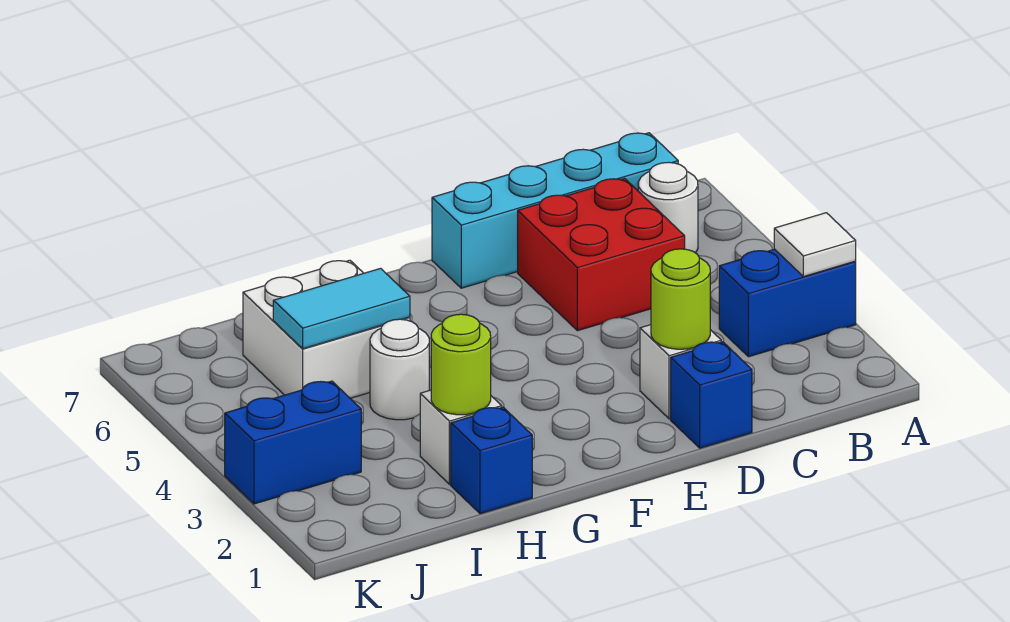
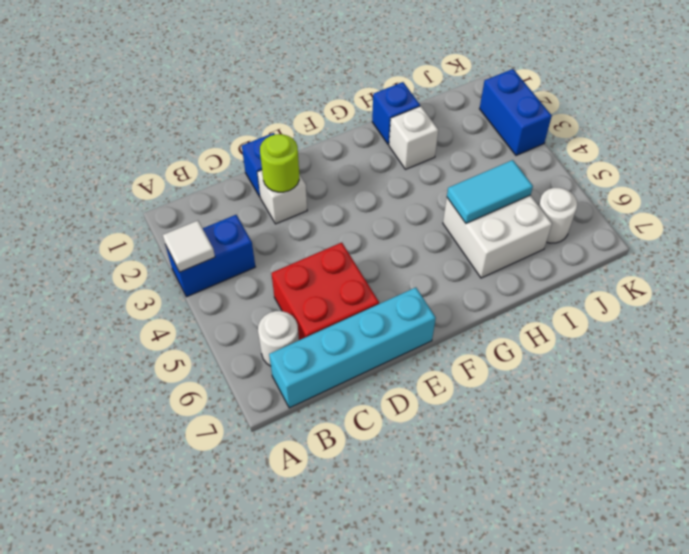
lime 1x1 round brick [431,314,491,415] -> none
white 1x1 round brick [370,319,429,420] -> white 1x1 round brick moved to [539,188,577,243]
blue 1x2 brick [225,381,361,504] -> blue 1x2 brick turned to [480,69,552,155]

